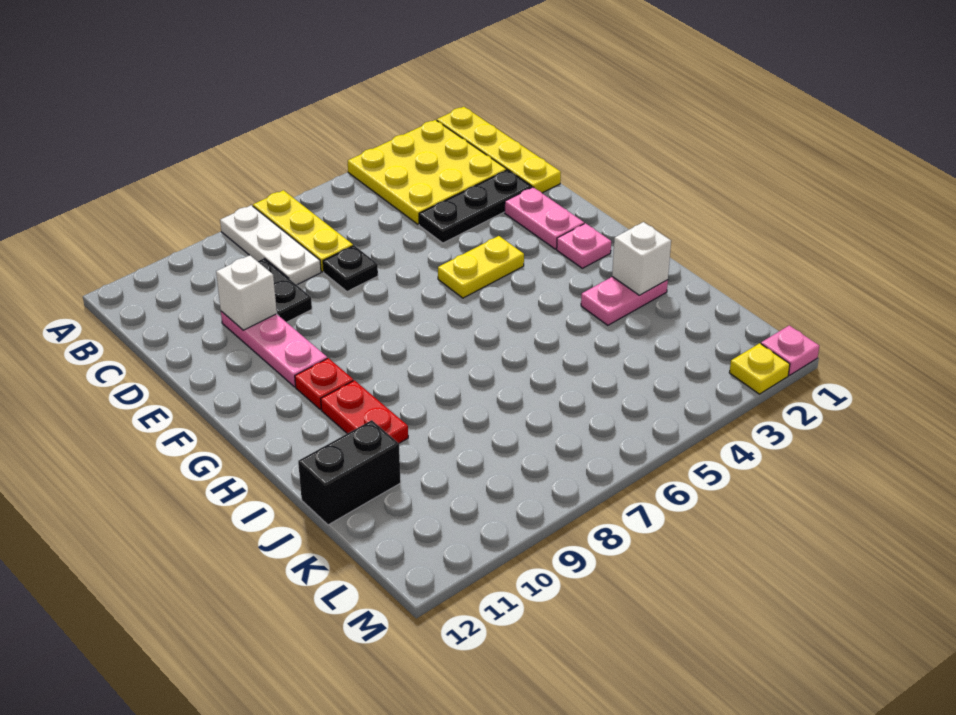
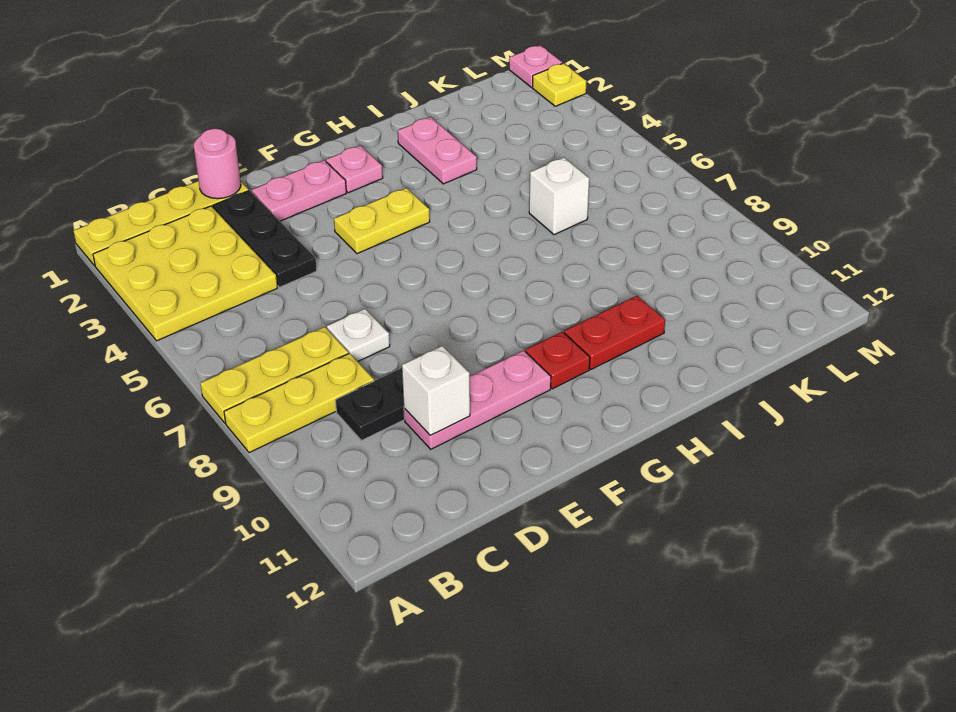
white 1x3 plate [220,205,321,285] -> yellow 1x3 plate [224,353,374,453]
none -> pink 1x1 round brick [194,129,241,199]
black 1x1 plate [323,246,378,292] -> white 1x1 plate [327,309,390,362]
yellow 1x2 plate [438,236,524,298] -> yellow 1x2 plate turned to [334,188,430,254]
white 1x1 brick [612,222,671,295] -> white 1x1 brick moved to [529,157,589,235]
black 1x2 brick [298,420,401,525] -> none

